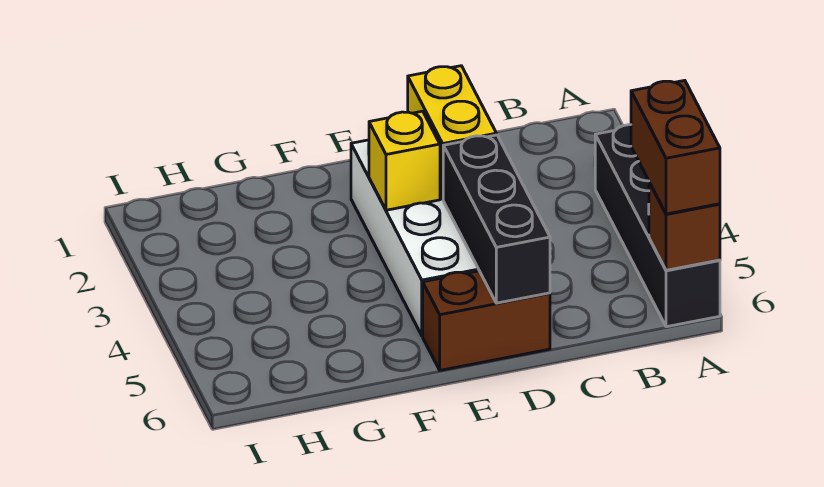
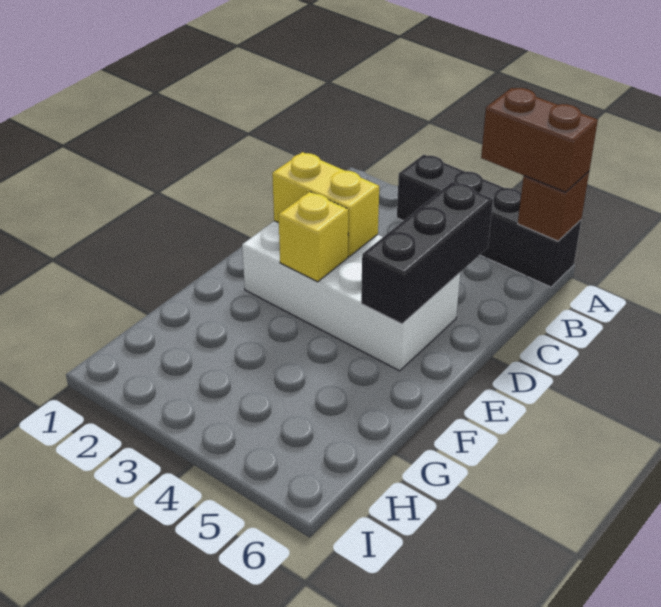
black 1x3 brick [443,135,550,303] -> black 1x3 brick turned to [361,182,493,324]
brown 1x2 brick [423,271,550,370] -> none

